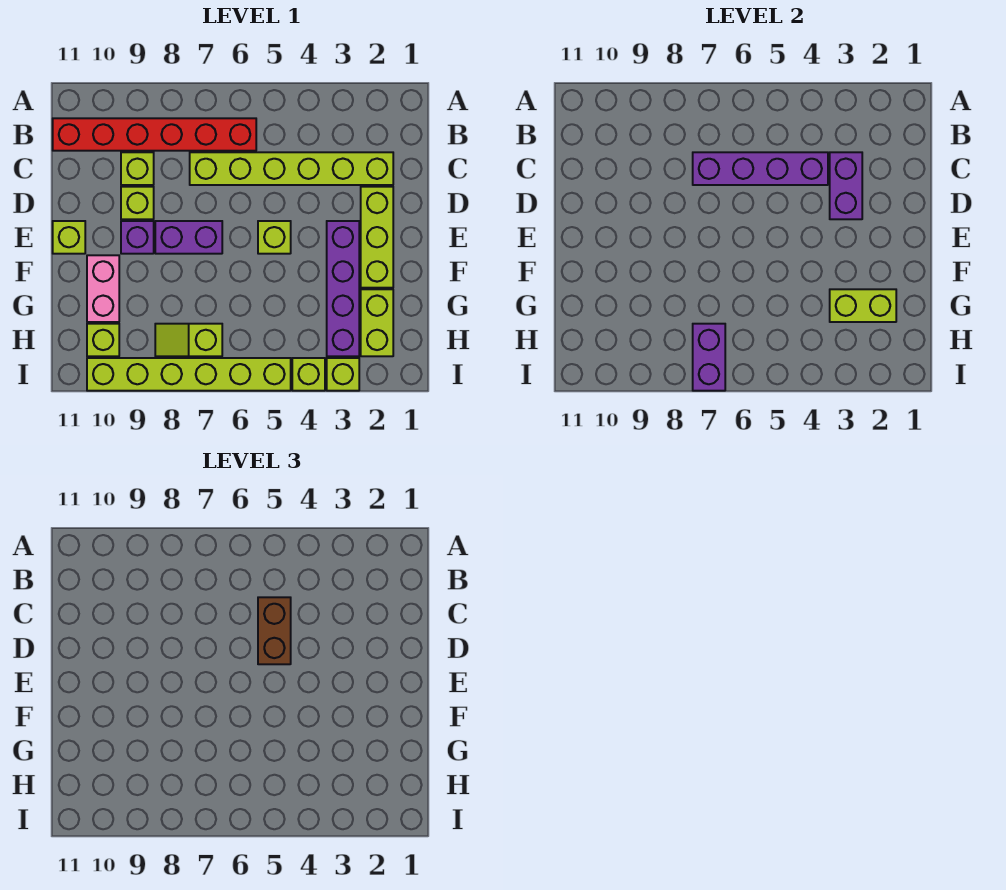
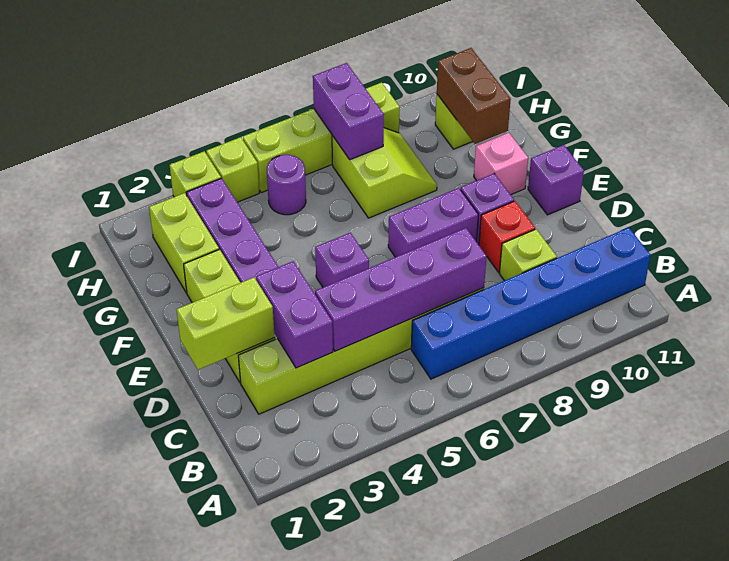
red 1x6 brick [53,118,256,151] -> blue 1x6 brick [411,228,650,379]
brown 1x2 brick [258,597,291,664] -> brown 1x2 brick moved to [437,48,511,144]
lime 1x1 brick [121,187,154,219] -> red 1x1 brick [479,201,535,272]
lime 1x1 brick [258,221,291,254] -> purple 1x1 brick [315,233,369,287]
lime 1x1 brick [53,221,85,254] -> purple 1x1 brick [528,145,584,215]
pink 1x2 brick [87,255,119,322] -> pink 1x1 brick [474,132,528,195]
lime 1x2 brick [830,289,896,322] -> lime 1x2 brick moved to [177,277,275,370]
none -> purple 1x1 round brick [267,154,306,215]
lime 1x2 slope [155,324,222,356] -> lime 2x2 slope [332,128,437,218]
lime 1x6 brick [87,358,291,391] -> lime 1x4 brick [243,82,400,193]

